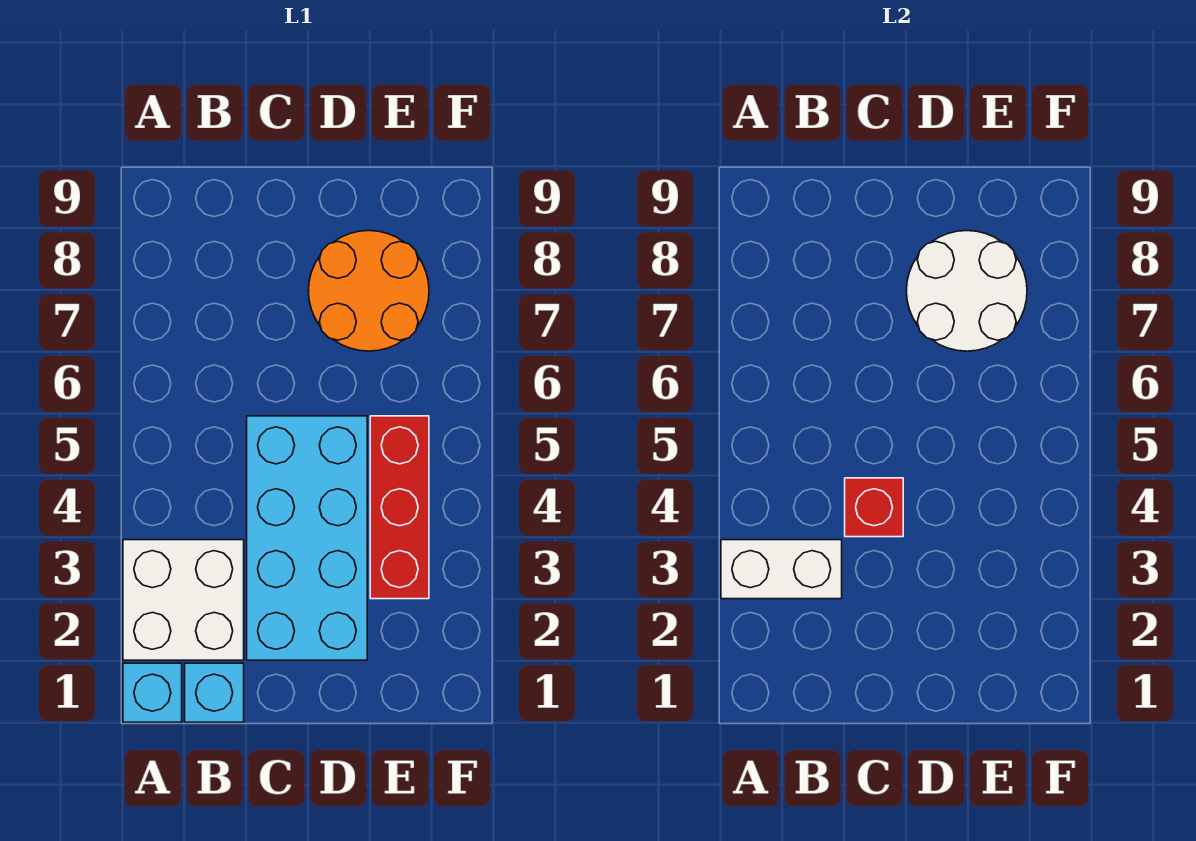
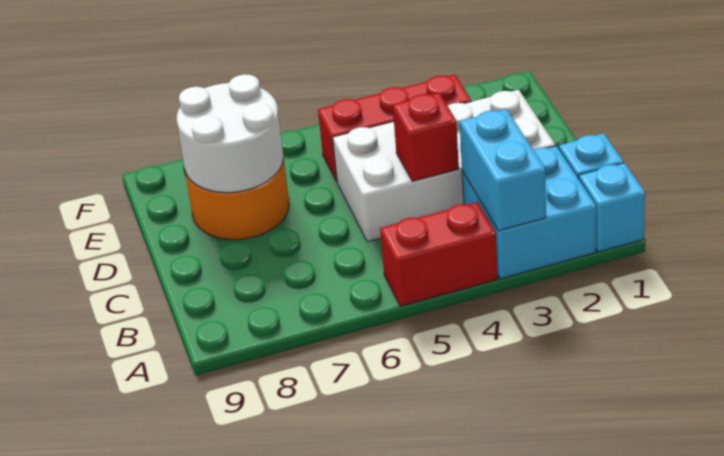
white 2x2 brick [123,540,244,660] -> cyan 2x2 brick [462,146,596,279]
white 1x2 brick [721,540,842,599] -> cyan 1x2 brick [460,109,546,231]
none -> red 1x2 brick [380,202,498,306]
cyan 2x4 brick [247,416,367,660] -> white 2x4 brick [333,90,555,242]

